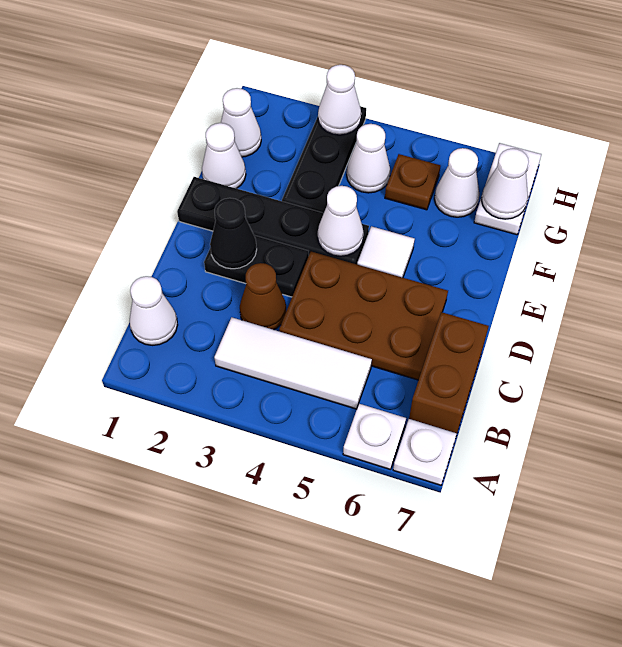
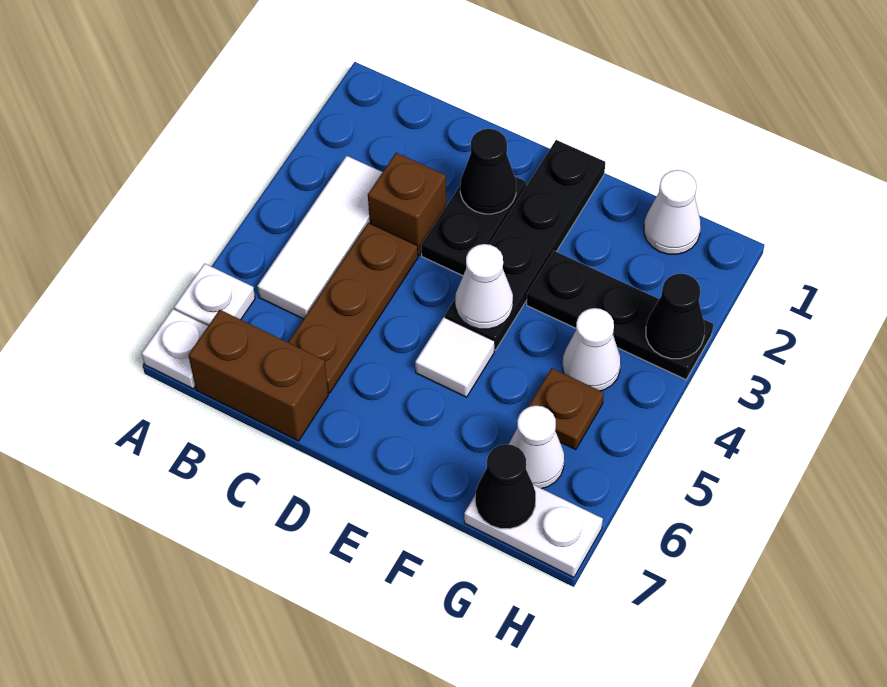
white 1x1 cone [130,276,178,345] -> none
brown 1x1 cone [240,263,286,330] -> brown 1x1 brick [368,153,446,255]
brown 2x3 plate [279,252,448,380] -> brown 1x3 plate [288,223,418,393]
white 1x1 cone [202,123,246,189] -> none
white 1x1 cone [481,149,529,219] -> black 1x1 cone [475,444,536,529]
white 1x1 cone [318,65,361,135] -> black 1x1 cone [646,274,705,359]

